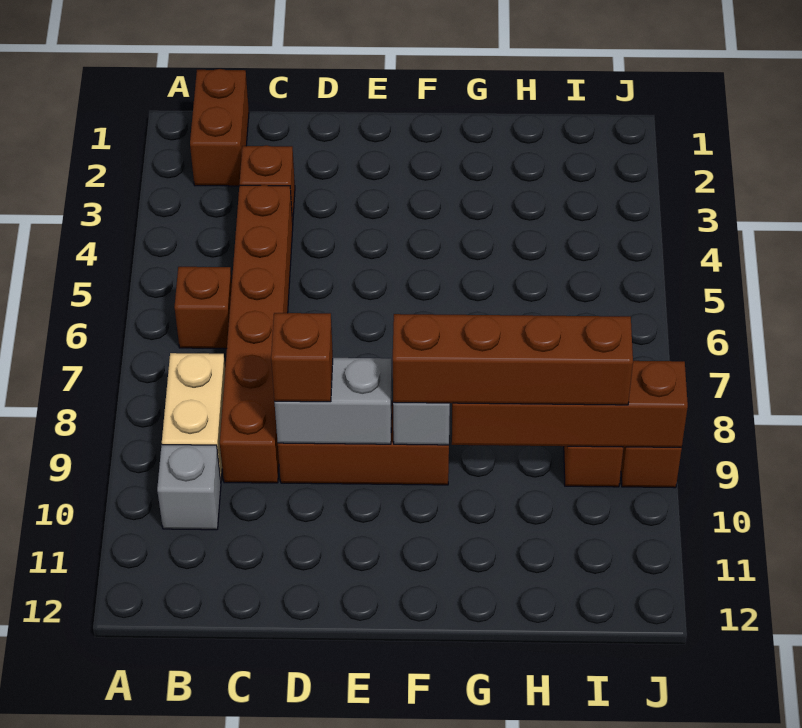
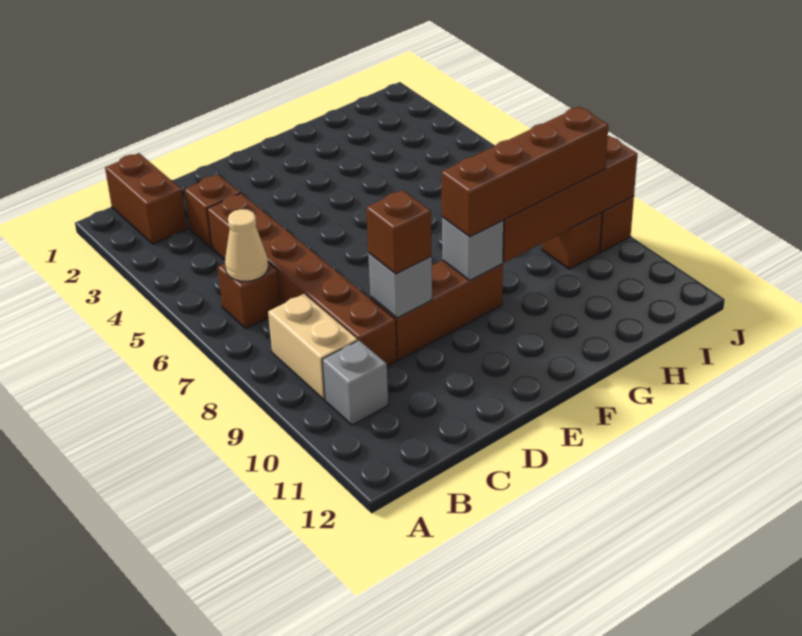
none -> tan 1x1 cone [225,209,269,281]
grey 1x2 brick [275,358,392,444] -> grey 1x1 brick [368,253,432,318]

